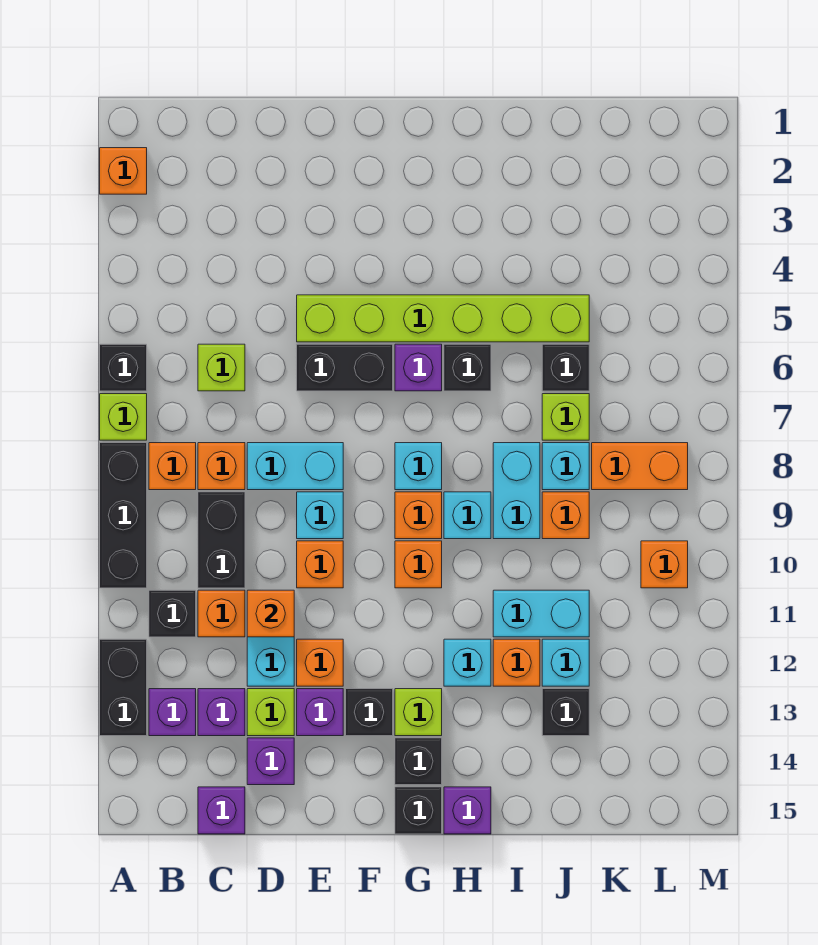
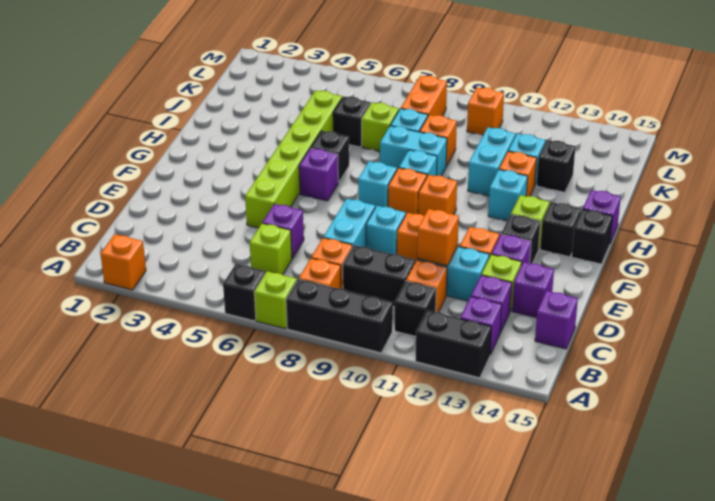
none -> purple 1x1 brick [262,204,304,258]
black 1x2 brick [297,344,393,391] -> none

